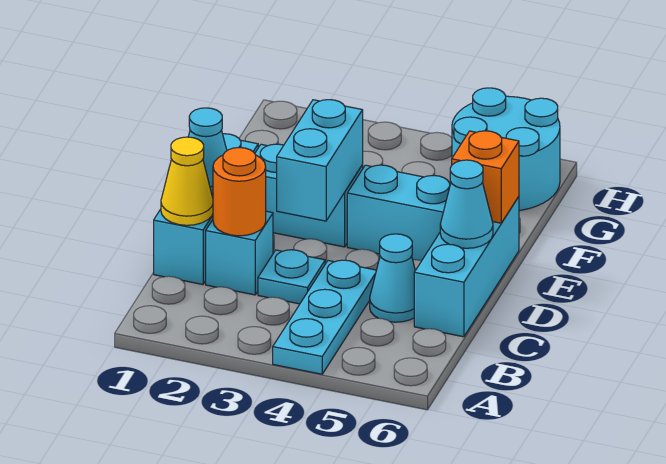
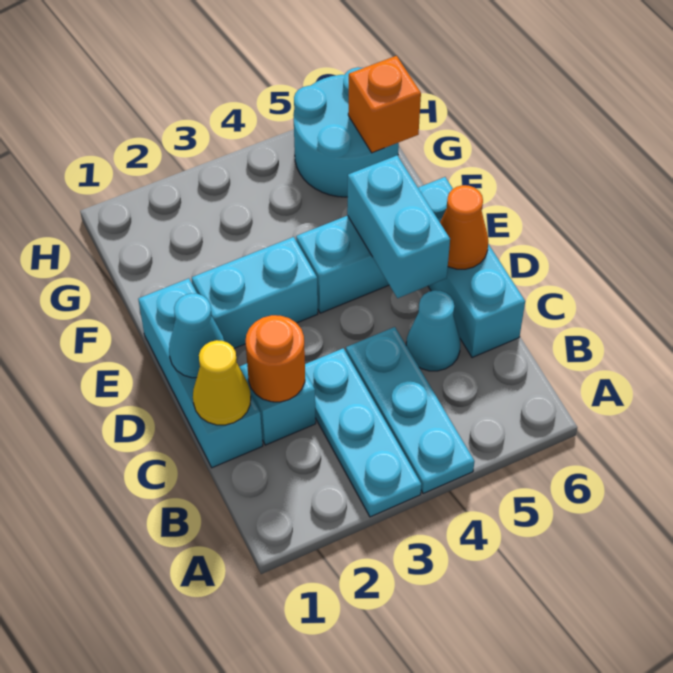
cyan 1x1 plate [258,250,325,304] -> cyan 1x3 plate [305,348,421,517]
cyan 1x2 brick [277,100,363,221] -> cyan 1x2 brick moved to [347,156,450,298]
cyan 1x1 cone [440,160,493,248] -> orange 1x1 cone [440,185,488,269]
orange 1x1 brick [452,131,519,223] -> orange 1x1 brick moved to [348,56,421,153]

